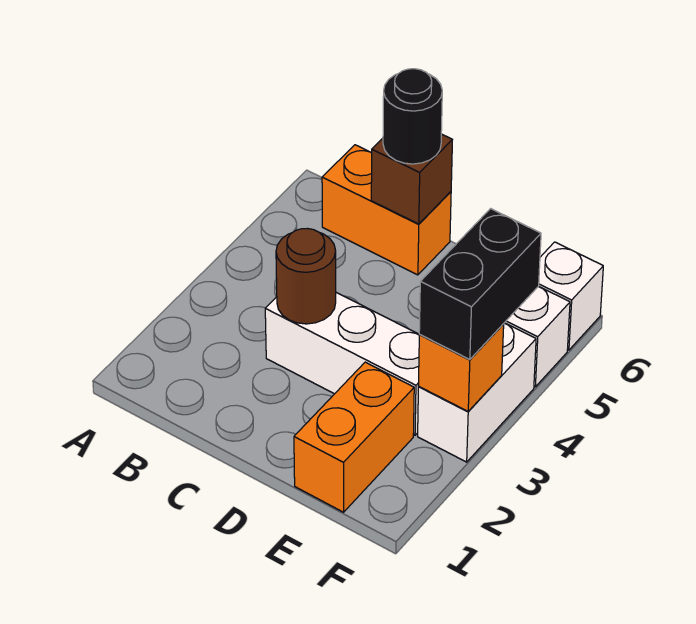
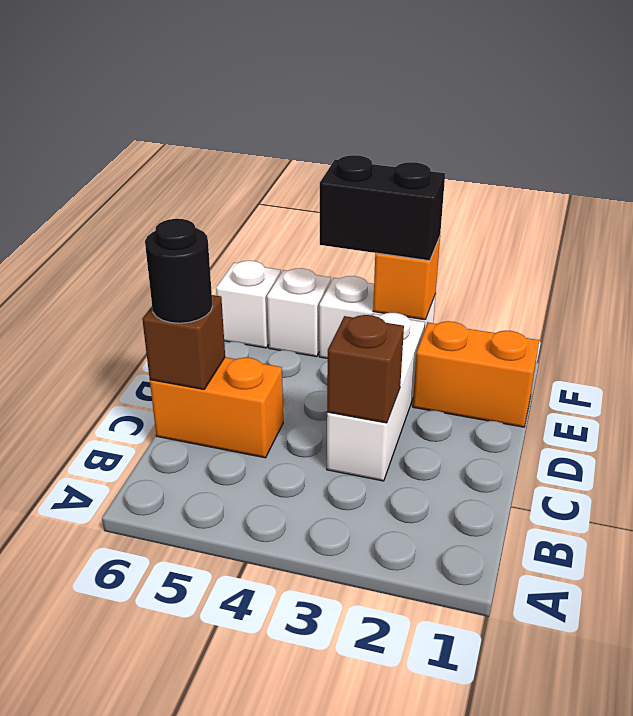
orange 1x2 brick [322,145,451,275] -> orange 1x2 brick turned to [150,357,283,458]
brown 1x1 round brick [276,228,336,324] -> brown 1x1 brick [327,315,404,423]

